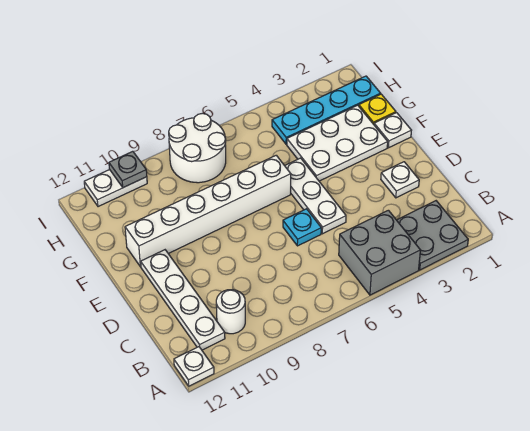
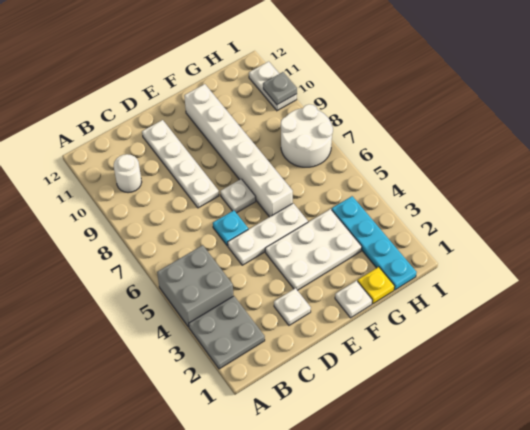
white 1x1 plate [174,347,214,386] -> white 1x1 plate moved to [220,179,256,213]
white 1x4 plate [141,250,225,350] -> white 1x4 plate turned to [142,120,219,208]
white 2x3 plate [287,105,388,181] -> white 2x3 plate turned to [265,209,362,290]

